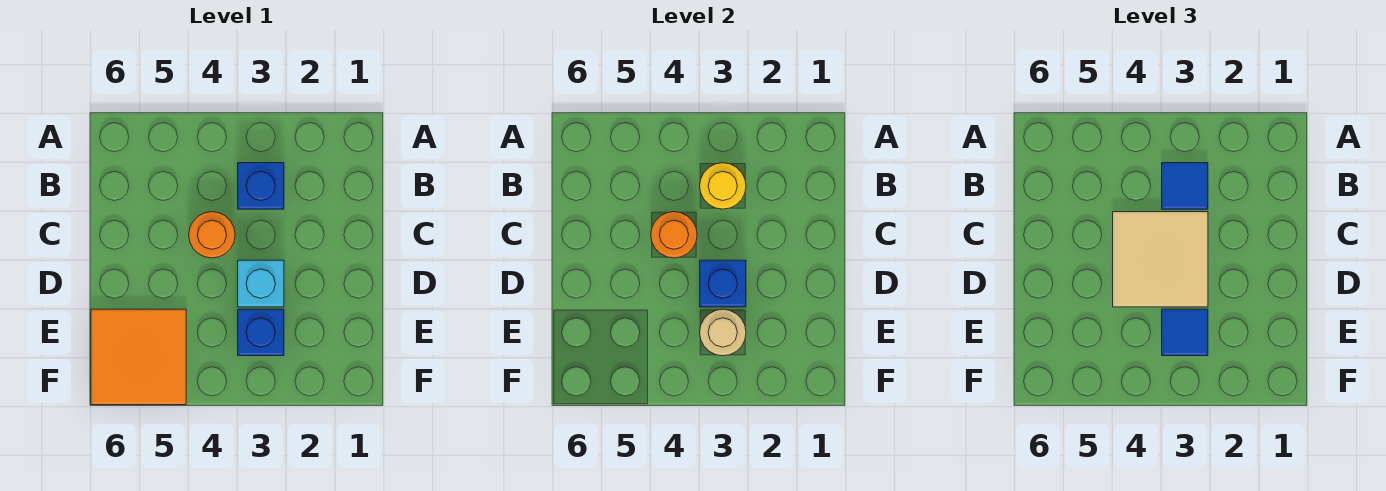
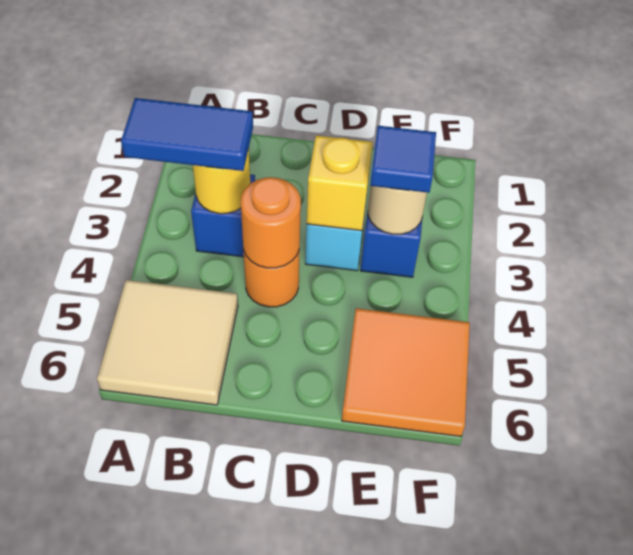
blue 1x1 tile [1162,163,1208,209] -> blue 1x2 tile [121,98,253,171]
tan 2x2 tile [1113,212,1208,307] -> tan 2x2 tile moved to [97,280,238,405]
blue 1x1 brick [700,260,746,307] -> yellow 1x1 brick [307,135,373,231]

